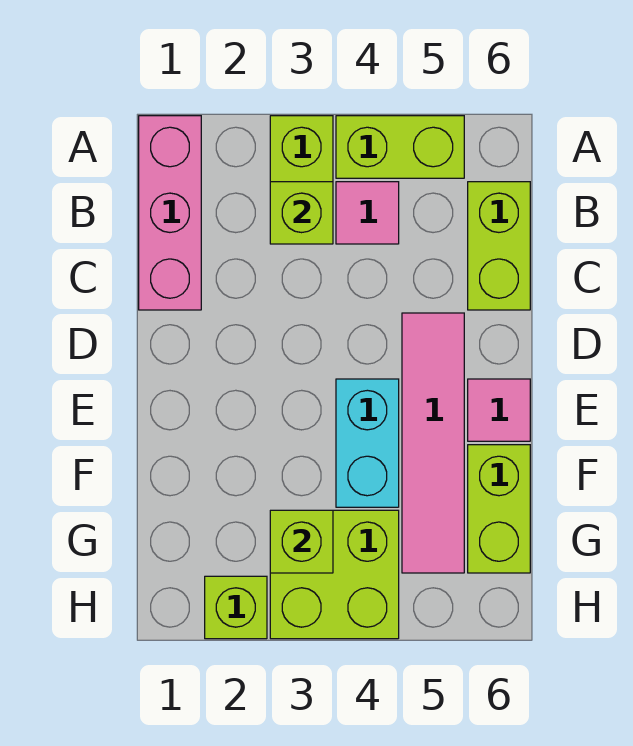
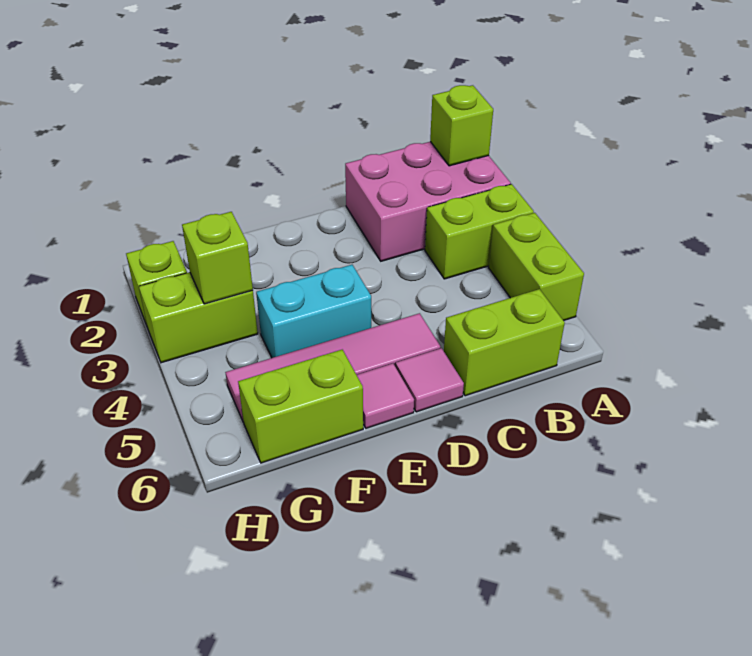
pink 1x3 brick [139,116,201,310] -> pink 2x3 brick [345,142,511,261]
lime 1x1 brick [270,182,333,244] -> lime 1x1 brick moved to [430,85,493,166]
pink 1x1 tile [336,182,399,244] -> pink 1x1 tile moved to [395,348,464,412]
lime 2x2 brick [270,510,399,639] -> lime 1x2 brick [139,272,258,363]

